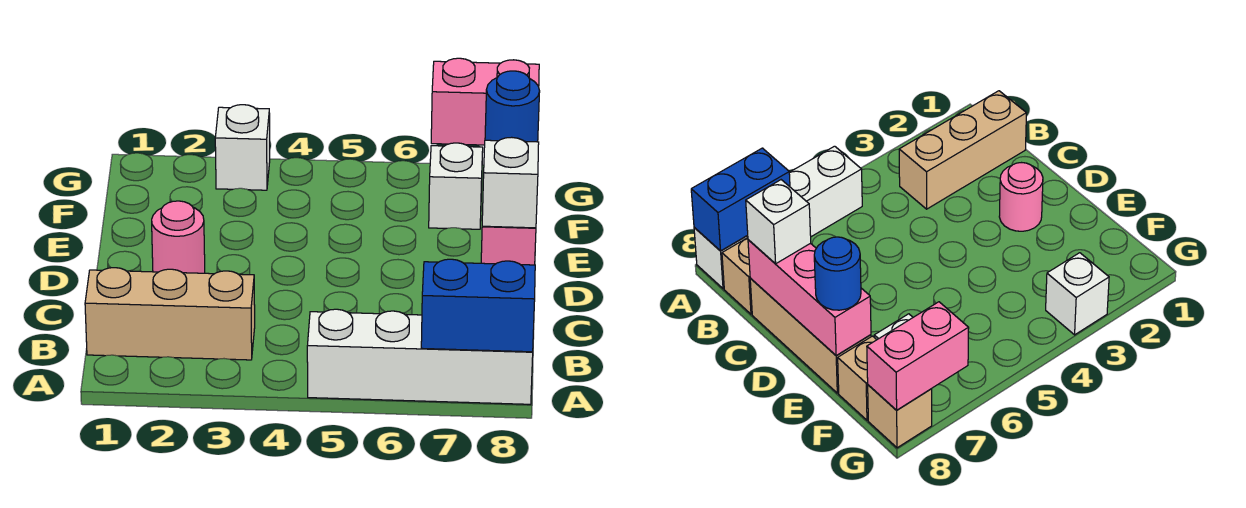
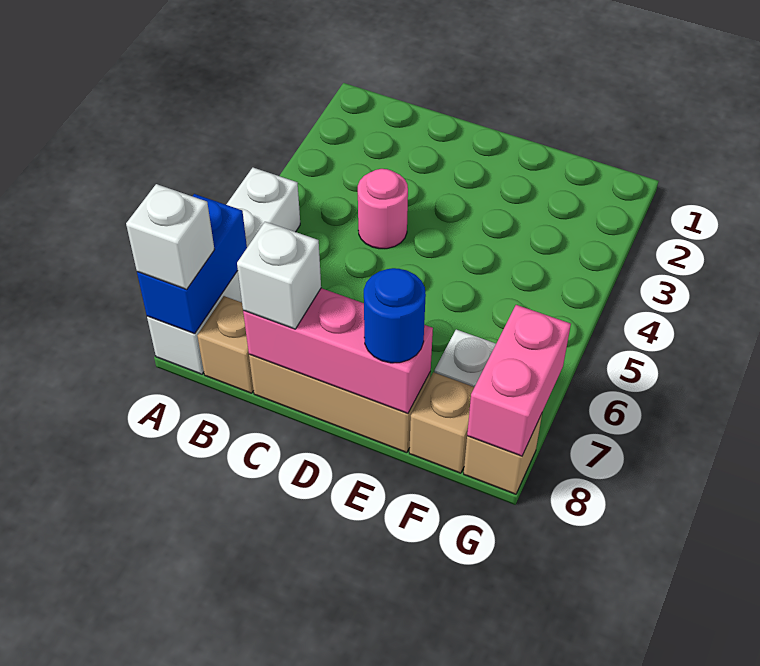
tan 1x3 brick [85,268,255,360] -> none
pink 1x1 round brick [152,201,205,273] -> pink 1x1 round brick moved to [358,169,408,249]
white 1x1 brick [215,105,270,190] -> white 1x1 brick moved to [126,184,214,289]

